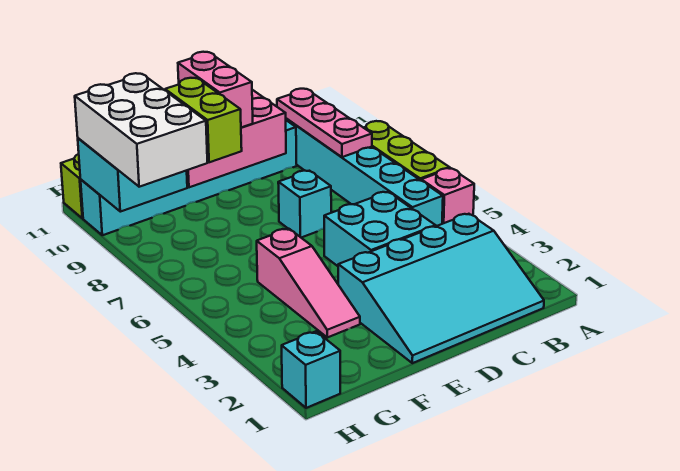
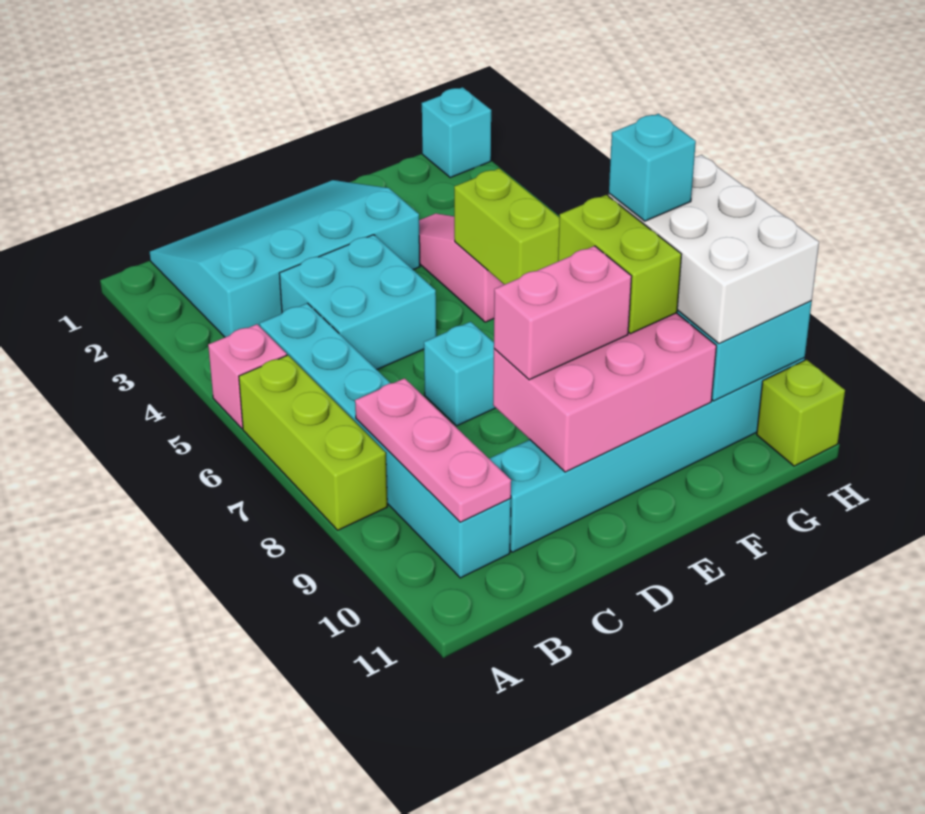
pink 1x2 brick [178,52,253,128] -> pink 1x2 brick turned to [494,246,632,380]
none -> lime 1x2 brick [454,168,559,285]
none -> cyan 1x1 brick [609,114,696,221]

